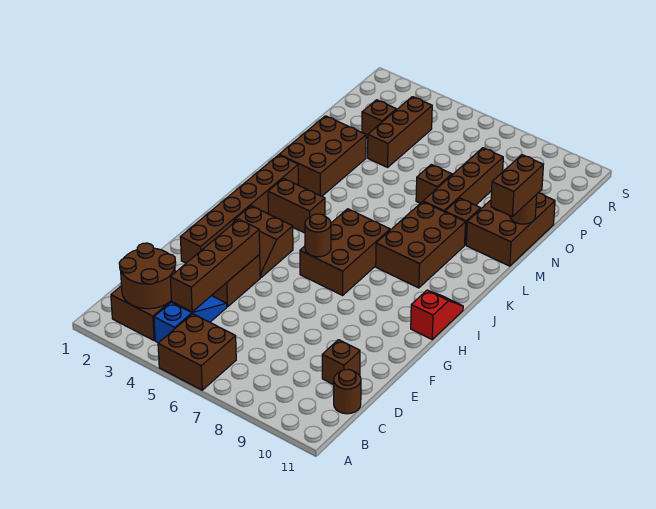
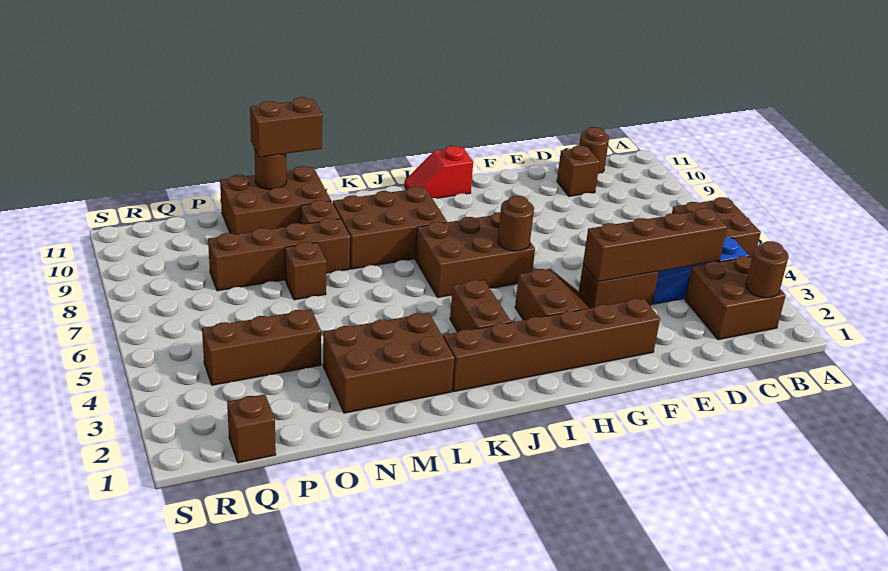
brown 2x2 round brick [119,243,176,309] -> brown 1x1 round brick [746,241,789,298]
brown 1x1 brick [362,100,396,138] -> brown 1x1 brick moved to [227,394,276,463]

